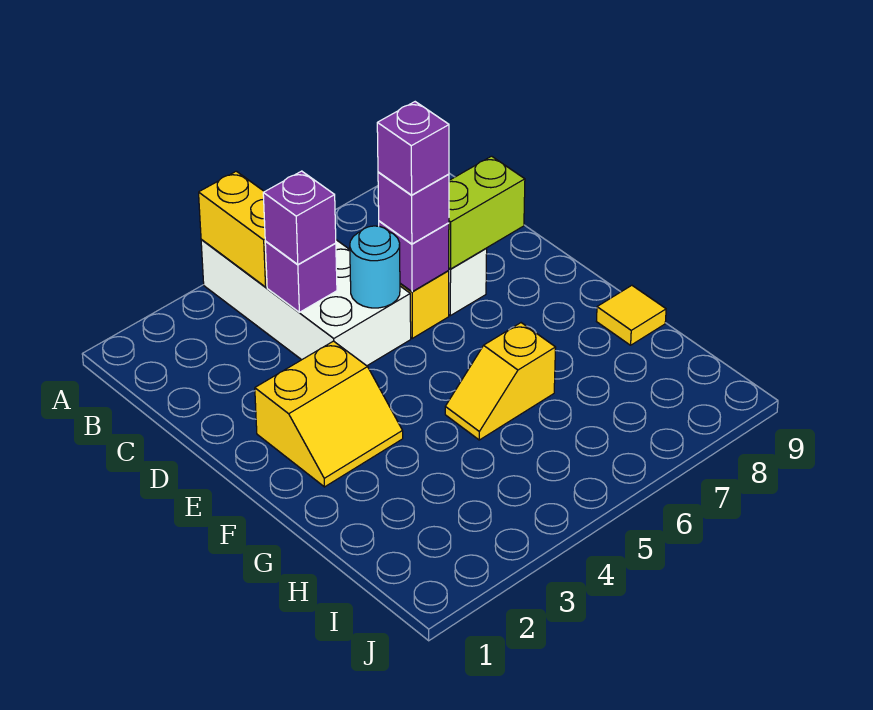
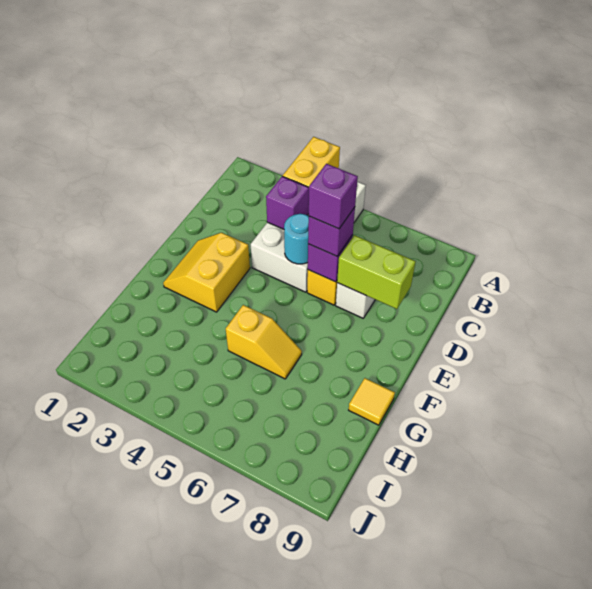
purple 1x1 brick [263,171,336,264] -> none
yellow 2x2 slope [255,341,403,487] -> yellow 2x2 slope turned to [163,233,250,312]
yellow 1x2 slope [445,323,556,440] -> yellow 1x2 slope turned to [226,305,302,379]

